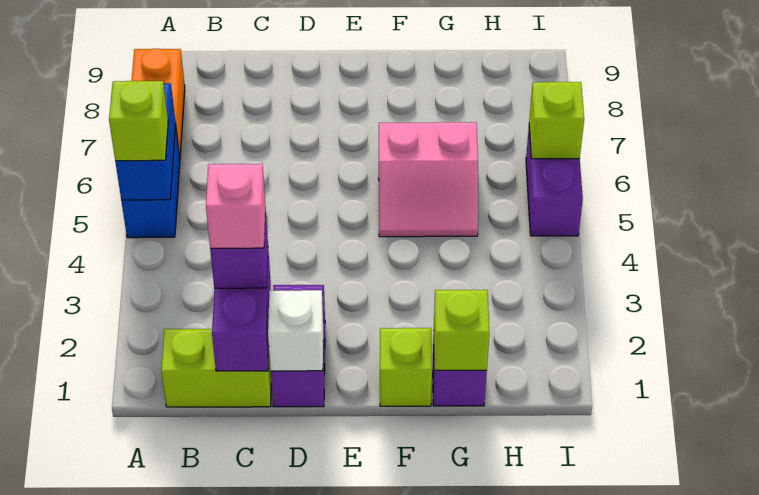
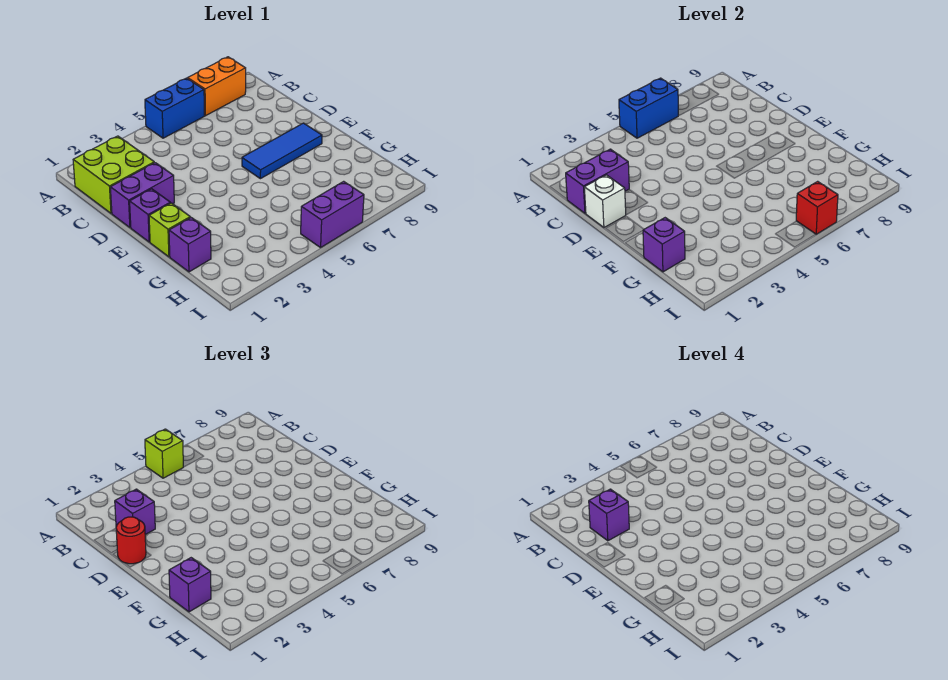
lime 1x2 brick [161,329,271,407] -> lime 2x2 brick [73,136,154,213]
pink 1x1 brick [206,164,265,249] -> purple 1x1 brick [589,489,629,541]
none -> red 1x1 round brick [116,517,146,564]
none -> purple 1x1 brick [130,189,170,242]
none -> blue 1x3 tile [242,123,322,179]
pink 2x2 slope [379,122,478,237] -> none
lime 1x1 brick [434,290,489,371] -> purple 1x1 brick [643,218,685,272]
none -> purple 1x1 brick [169,558,211,612]
lime 1x1 brick [529,82,584,159] -> red 1x1 brick [796,181,838,234]

